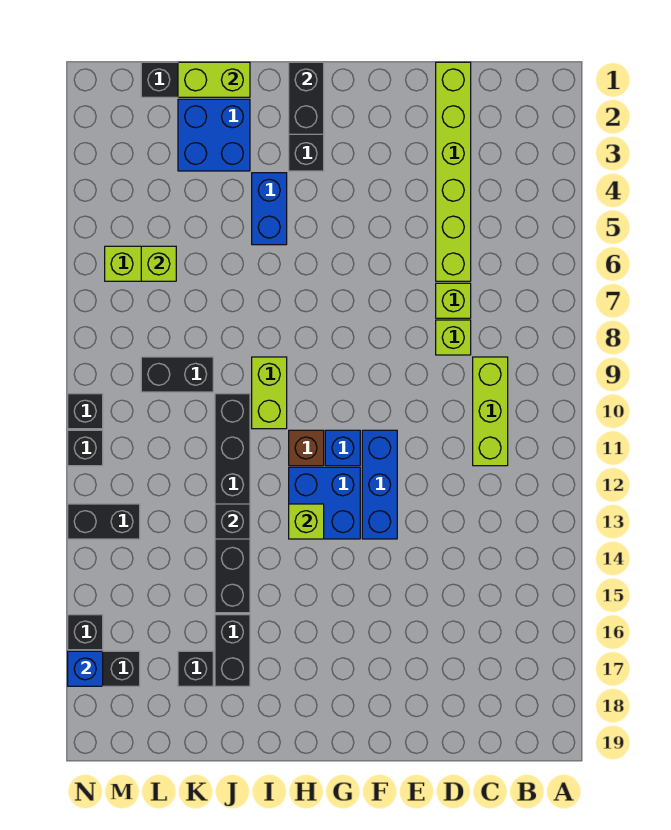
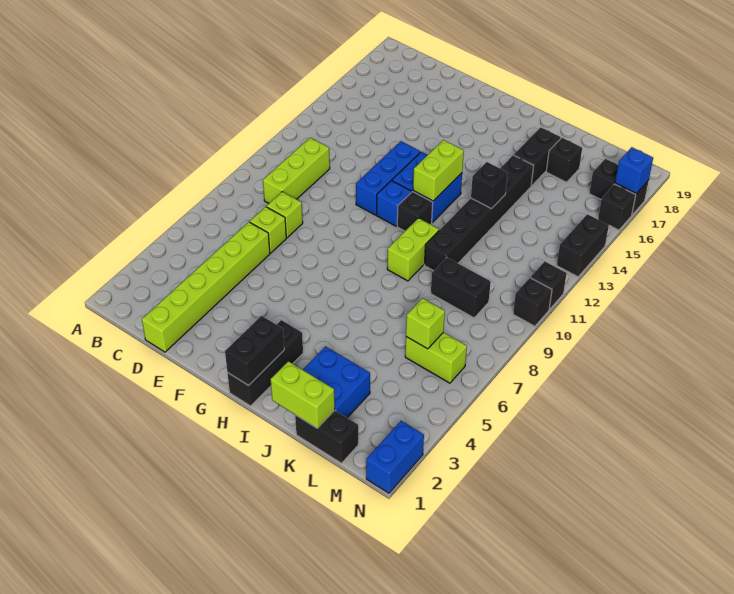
brown 1x1 brick [289,430,324,466] -> black 1x1 brick [397,192,433,231]
lime 1x1 brick [289,504,324,539] -> lime 1x2 brick [413,140,464,201]
blue 1x2 brick [252,173,287,245] -> blue 1x2 brick moved to [366,421,424,493]
black 1x2 brick [68,504,140,539] -> black 1x2 brick turned to [557,214,609,277]

